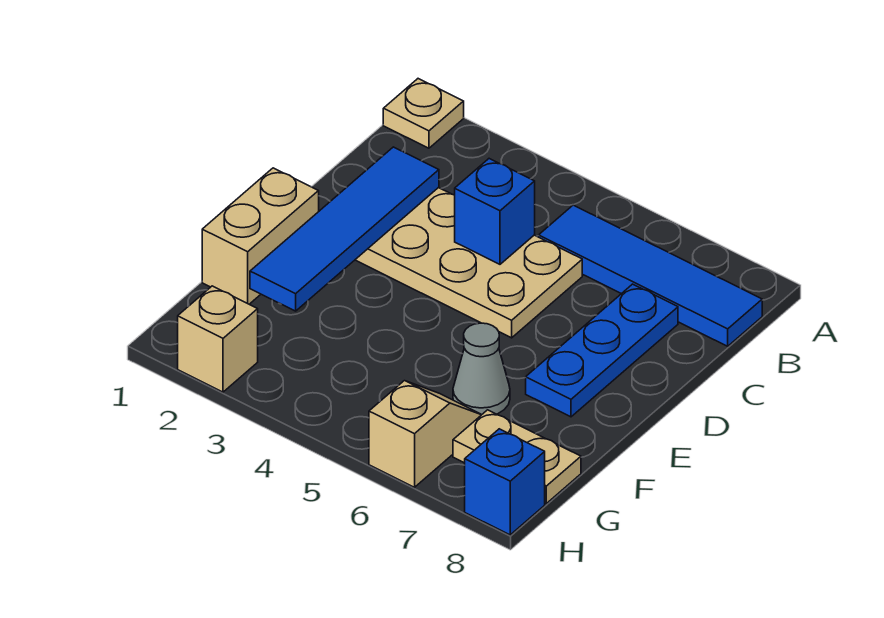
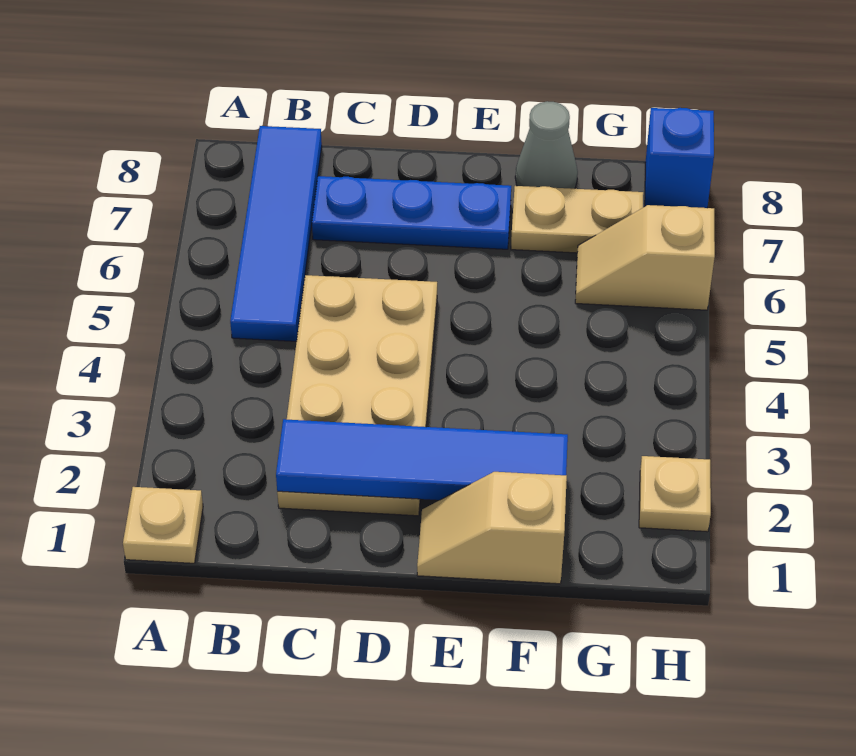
blue 1x1 brick [455,159,535,264] -> none
tan 1x2 brick [202,168,319,304] -> tan 1x2 slope [417,472,567,584]
grey 1x1 cone [453,323,510,415] -> grey 1x1 cone moved to [515,101,578,189]
tan 1x2 plate [453,410,581,503] -> tan 1x2 plate turned to [511,186,643,253]
tan 1x1 brick [178,286,258,392] -> tan 1x1 plate [639,456,711,532]

